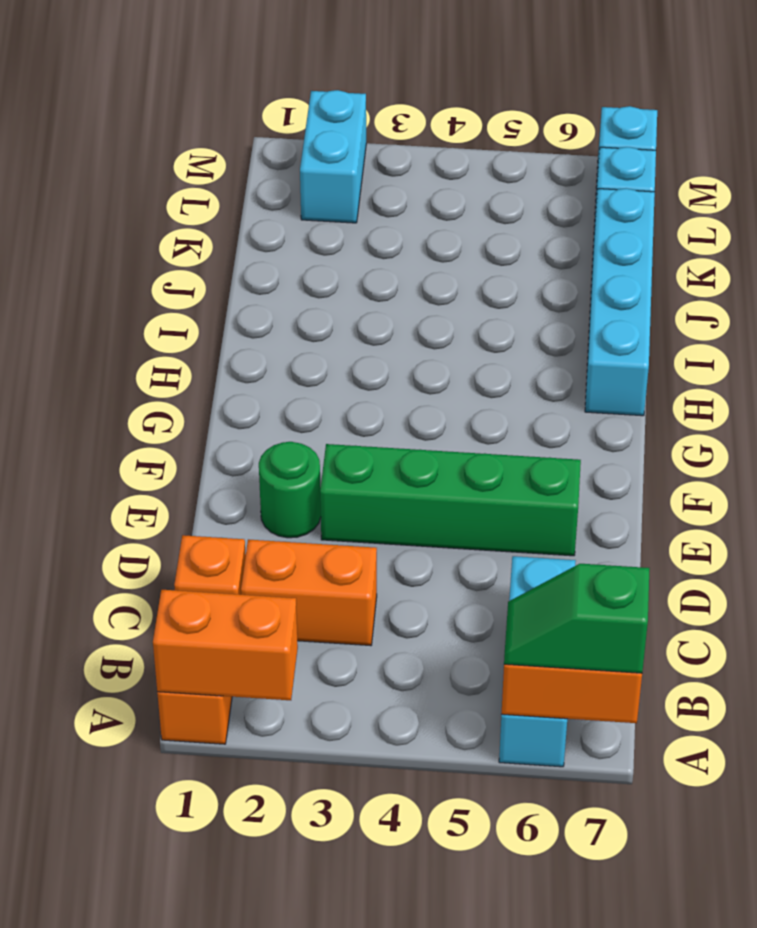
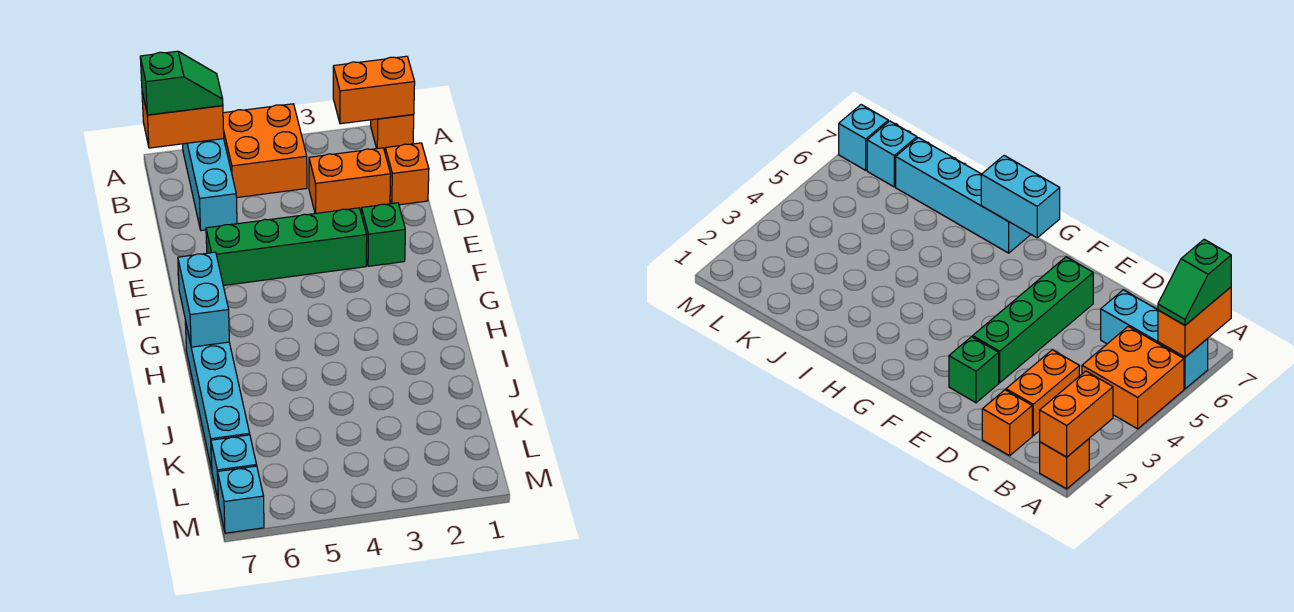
none -> orange 2x2 brick [223,104,307,198]
green 1x1 round brick [259,442,321,538] -> green 1x1 brick [361,203,405,266]
cyan 1x2 brick [300,90,366,223] -> cyan 1x2 brick moved to [178,252,229,347]

